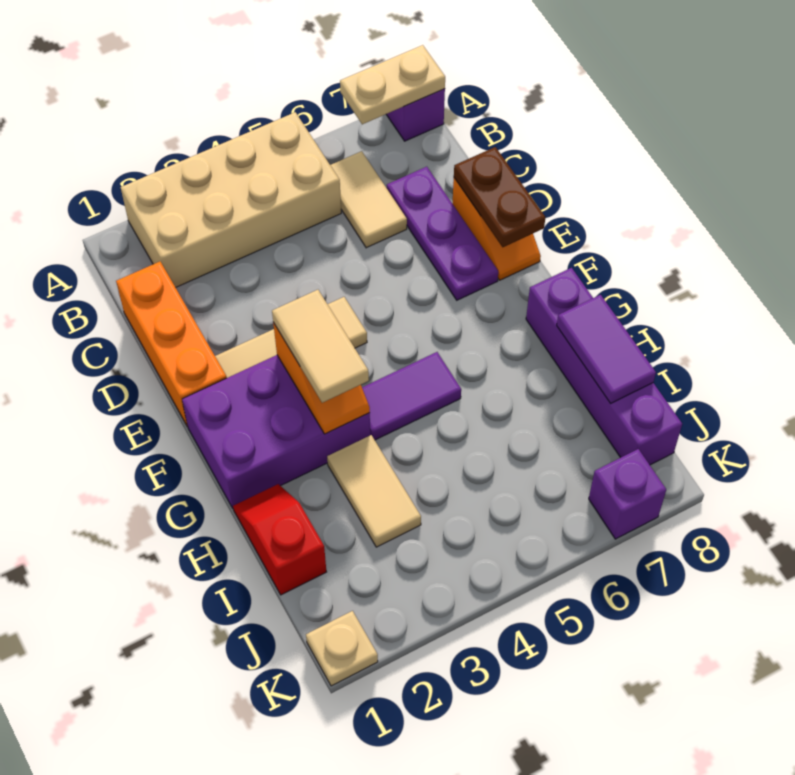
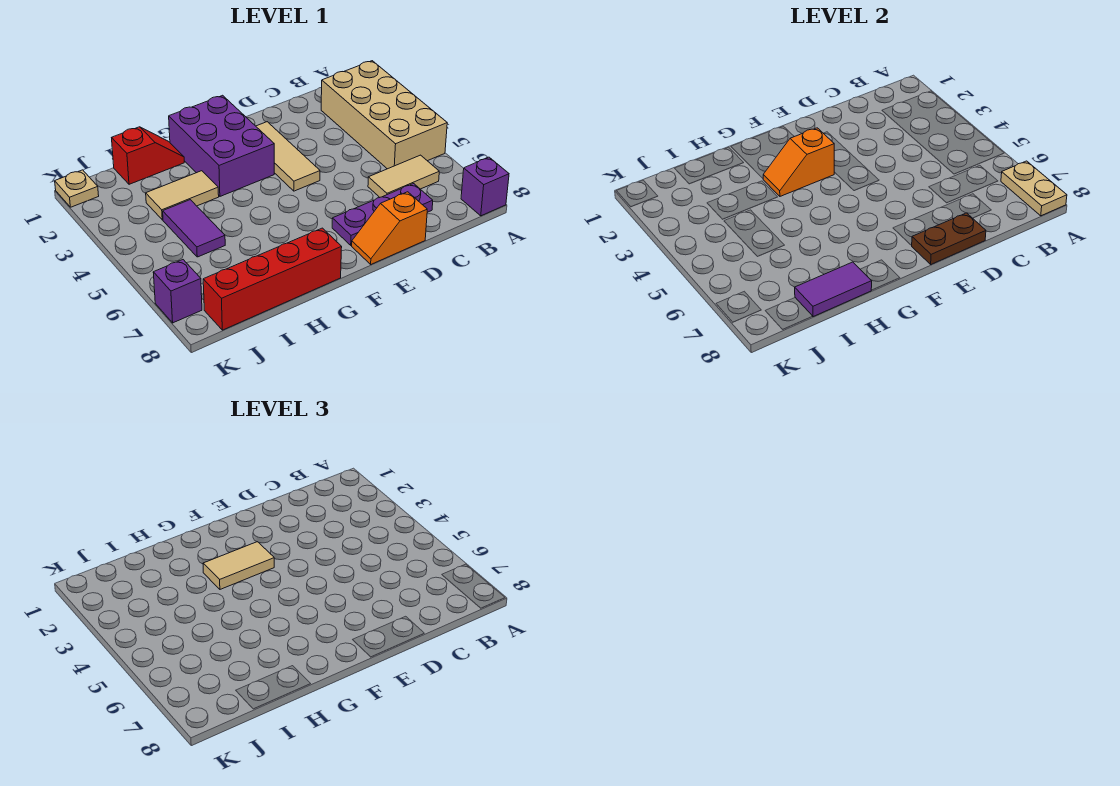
orange 1x3 brick [116,262,227,427] -> none
purple 1x2 tile [362,352,461,440] -> purple 1x2 tile moved to [163,200,225,257]
purple 1x4 brick [526,268,682,465] -> red 1x4 brick [203,228,342,330]

